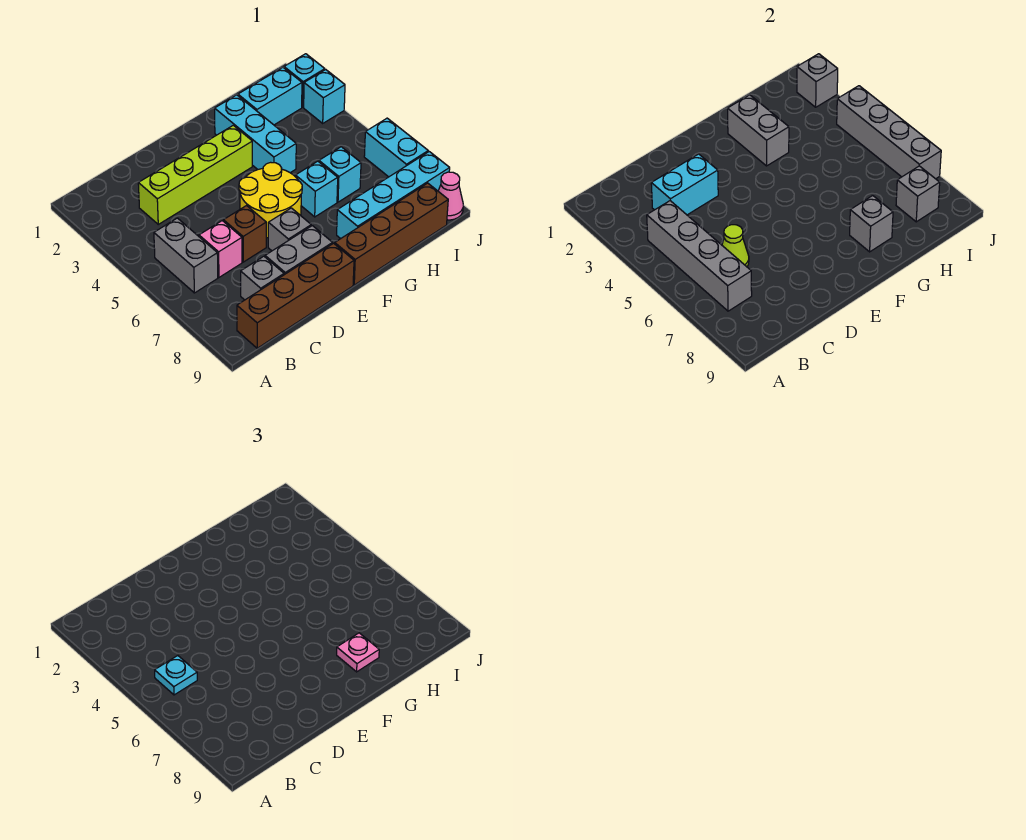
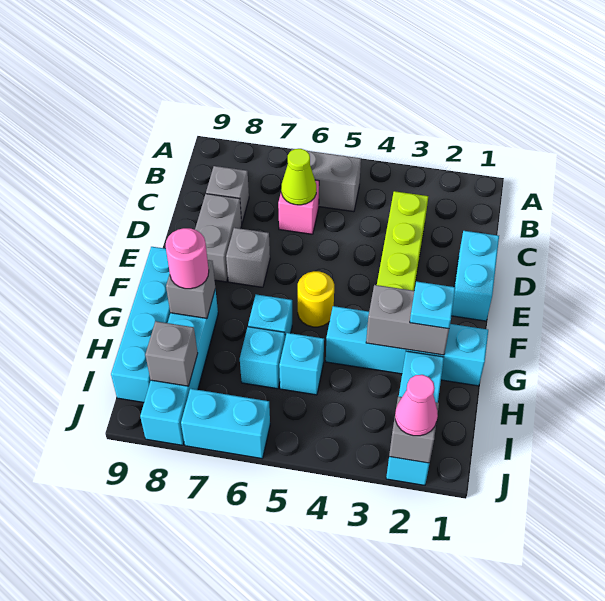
grey 1x4 brick [647,201,752,311] -> none
cyan 1x1 plate [155,656,197,695] -> cyan 1x1 plate moved to [410,281,455,329]
brown 1x4 brick [237,243,354,348] -> none
cyan 1x2 brick [651,154,718,215] -> cyan 1x2 brick moved to [452,231,499,321]
brown 1x1 brick [223,206,266,262] -> none
yellow 2x2 round brick [239,162,302,238] -> yellow 1x1 round brick [298,271,334,327]
brown 1x4 brick [335,183,448,285] -> cyan 1x4 brick [111,247,170,402]
cyan 1x3 brick [215,95,296,173] -> cyan 1x4 brick [326,306,488,386]
pink 1x1 plate [337,633,379,672] -> pink 1x1 round brick [166,228,209,289]
cyan 1x1 brick [304,70,345,123] -> cyan 1x1 brick moved to [279,333,324,395]
grey 1x4 brick [837,86,941,179] -> none
pink 1x1 cone [438,172,463,220] -> pink 1x1 cone moved to [395,375,438,436]

